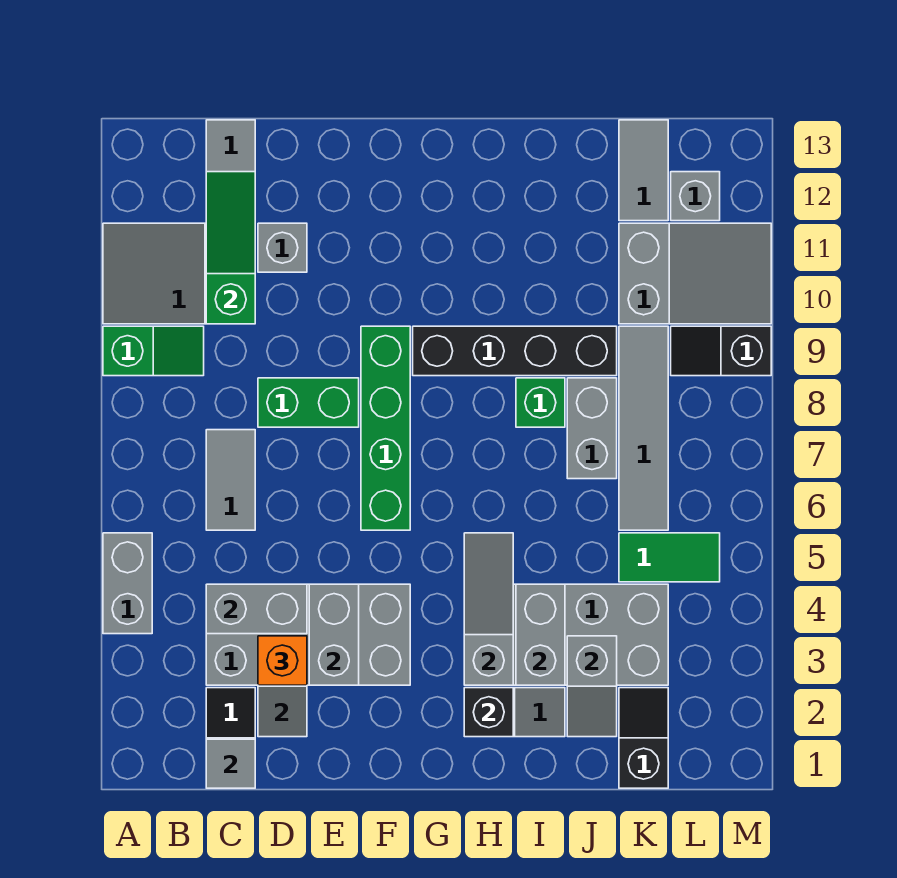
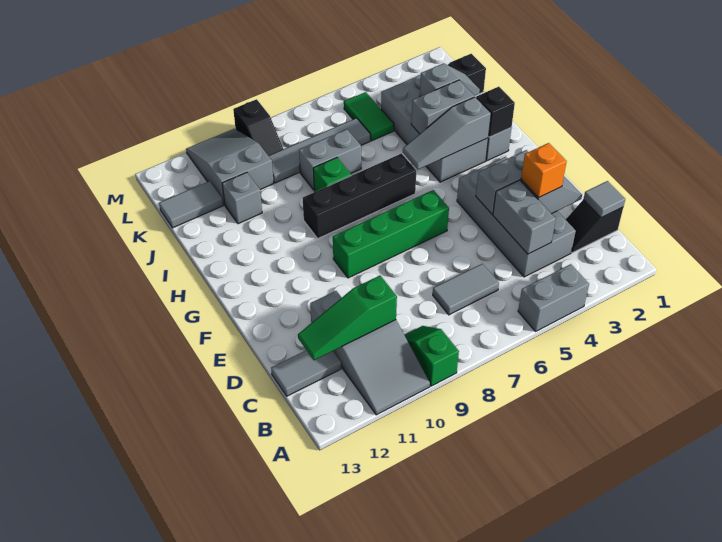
green 1x2 brick [258,378,359,427] -> none
black 1x4 brick [413,326,617,376] -> black 1x4 brick turned to [303,154,416,238]
grey 1x1 brick [671,172,720,221] -> grey 1x1 brick moved to [222,172,262,224]

